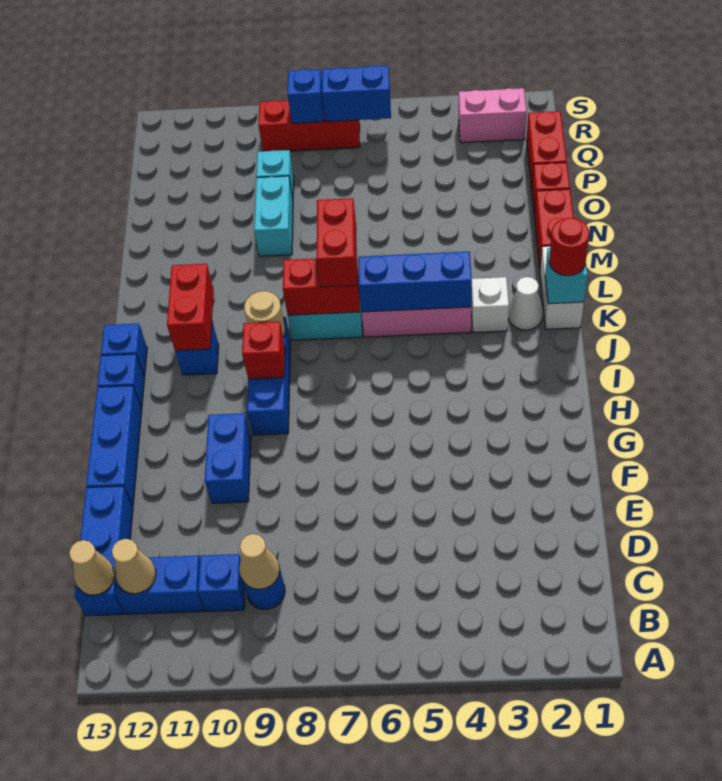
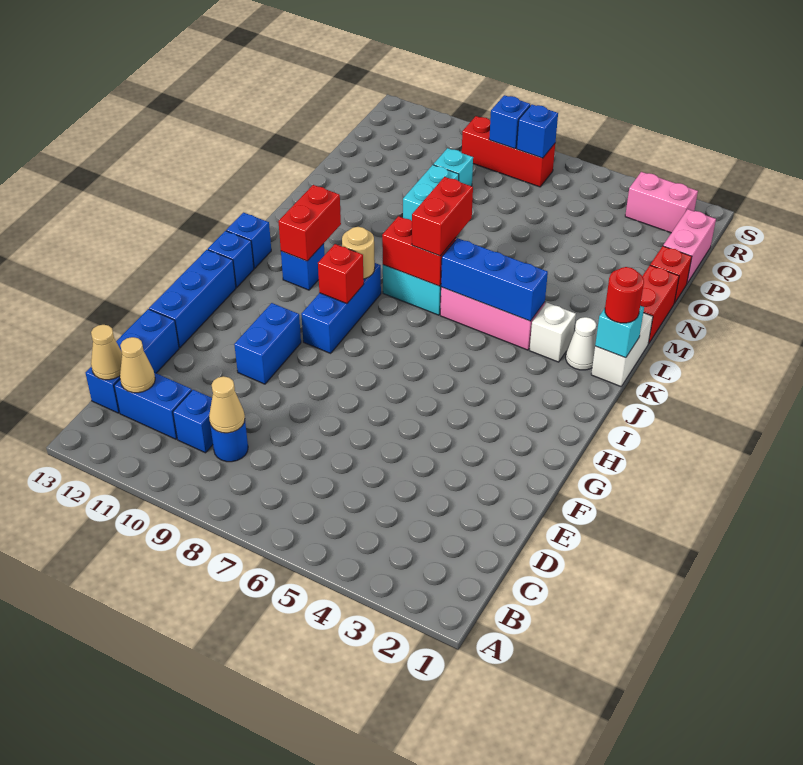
red 1x2 brick [527,111,567,188] -> pink 1x2 brick [663,209,716,283]
blue 1x2 brick [322,66,391,122] -> blue 1x1 brick [517,104,558,158]

